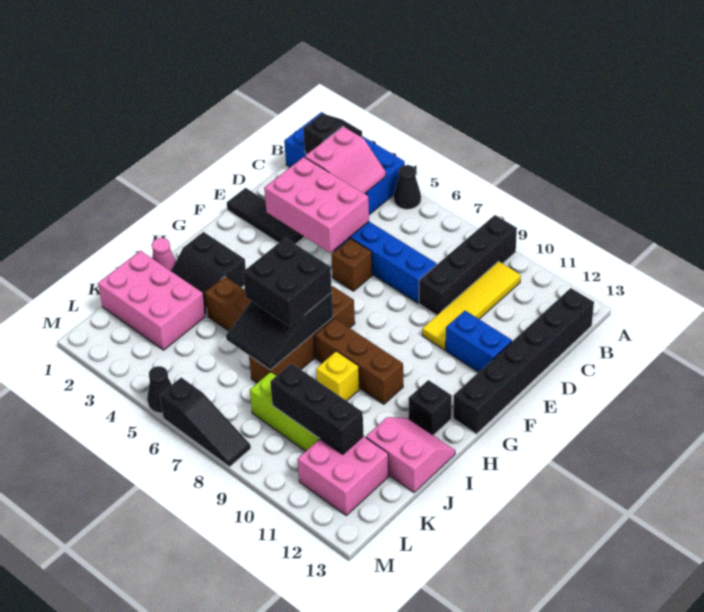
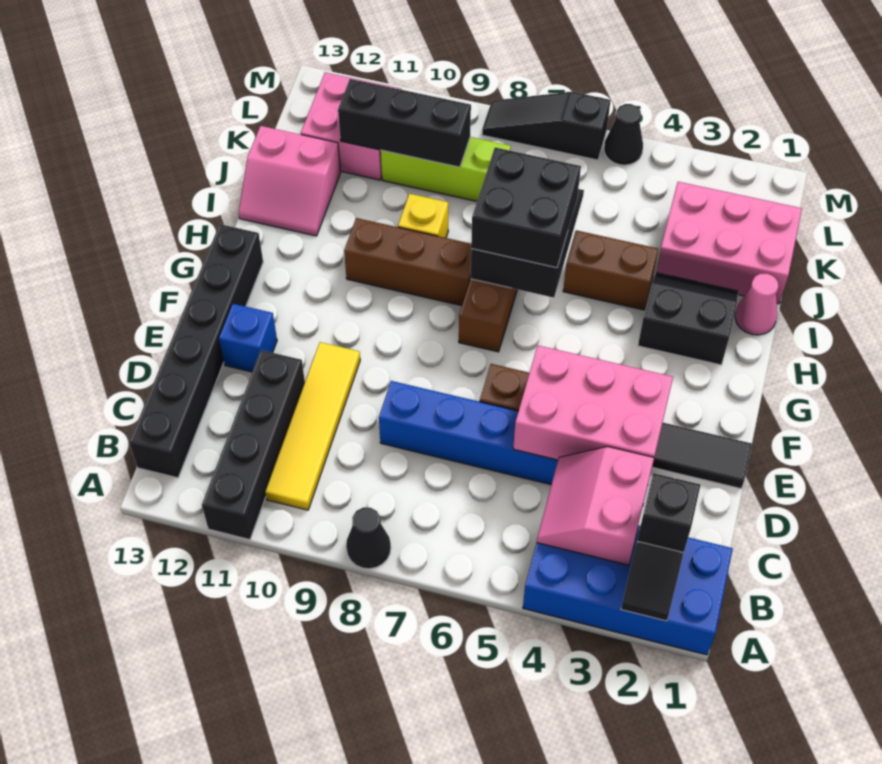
black 1x1 cone [394,165,421,209] -> black 1x1 cone moved to [346,507,391,569]
black 1x4 brick [419,215,517,315] -> black 1x4 brick moved to [202,350,305,540]
blue 1x2 brick [446,311,512,372] -> blue 1x1 brick [219,304,277,372]
black 1x1 brick [409,380,452,435] -> black 1x1 brick moved to [637,473,700,553]

